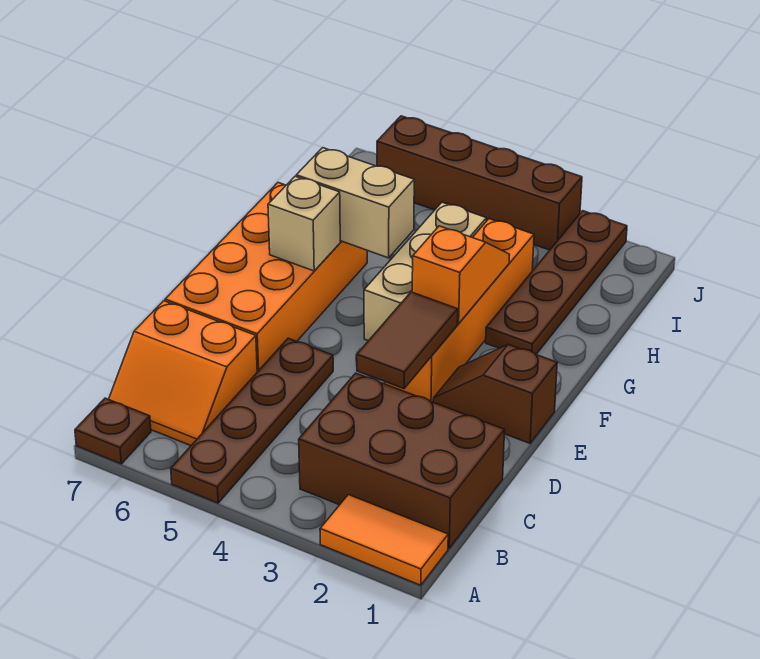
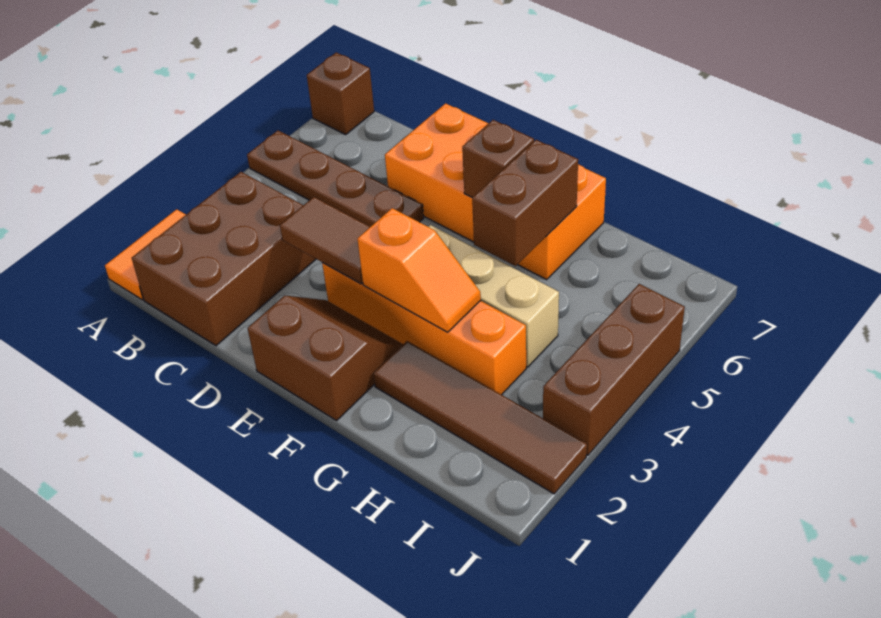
brown 1x1 plate [75,398,151,464] -> brown 1x1 brick [307,52,374,135]
orange 2x2 slope [109,301,257,446] -> none
brown 1x2 slope [433,345,557,443] -> brown 2x2 slope [247,296,403,421]
tan 1x1 brick [268,176,340,271] -> brown 1x1 brick [462,120,534,197]
brown 1x4 plate [486,211,627,354] -> brown 1x4 tile [373,341,587,494]
tan 1x2 brick [296,148,414,258] -> brown 1x2 brick [472,140,578,266]
brown 1x4 brick [377,116,582,250] -> brown 1x3 brick [543,284,685,455]

